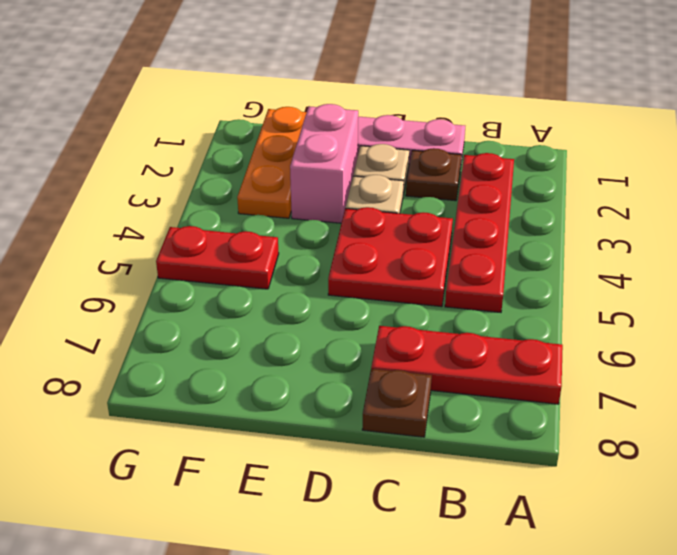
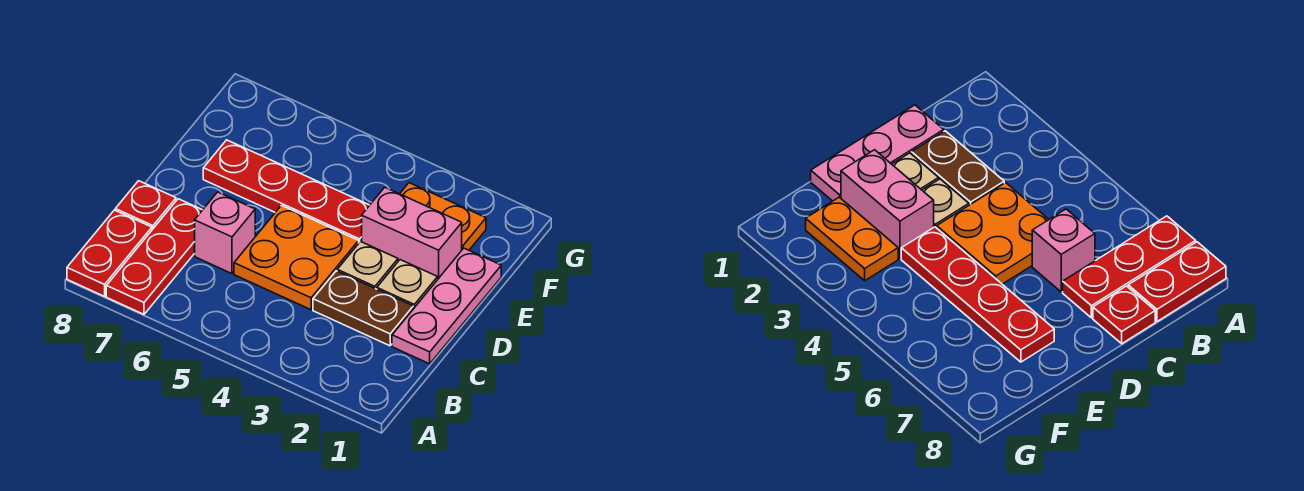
red 1x4 plate [445,153,514,312] -> red 1x4 plate moved to [203,140,370,242]
brown 1x1 plate [406,148,462,201] -> brown 1x2 plate [313,271,413,346]
red 2x2 plate [328,207,453,307] -> orange 2x2 plate [234,206,359,310]
none -> pink 1x1 brick [195,192,255,274]
brown 1x1 plate [362,369,432,437] -> red 1x1 plate [115,181,176,230]
orange 1x3 plate [237,107,307,218] -> orange 1x2 plate [400,183,486,250]
red 1x2 plate [156,226,279,289] -> red 1x2 plate moved to [67,210,152,296]

